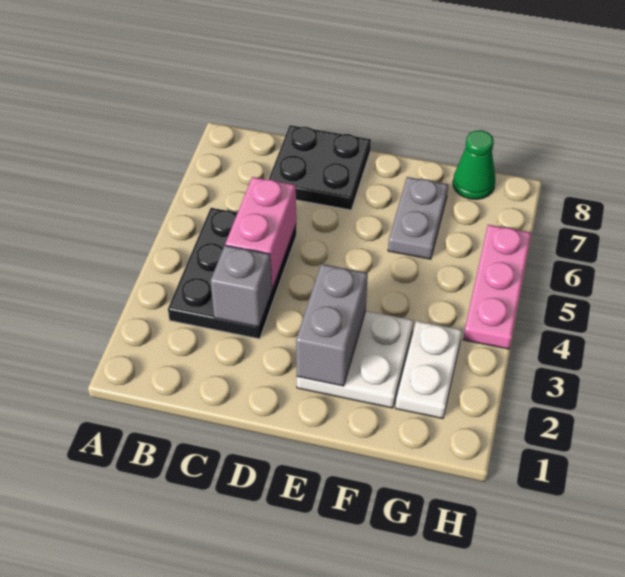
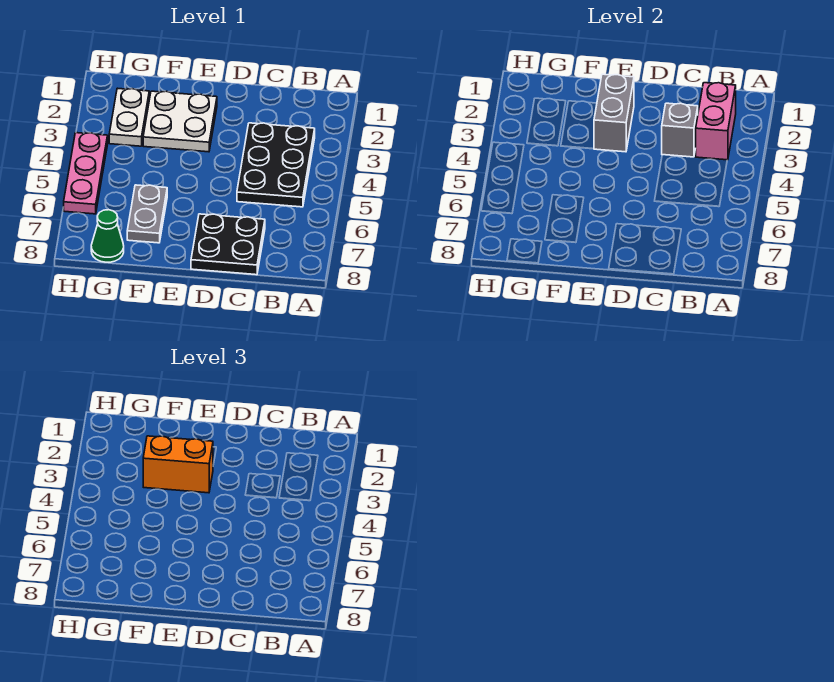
pink 1x2 brick [225,177,296,290] -> pink 1x2 brick moved to [696,83,736,160]
none -> orange 1x2 brick [143,436,213,493]

